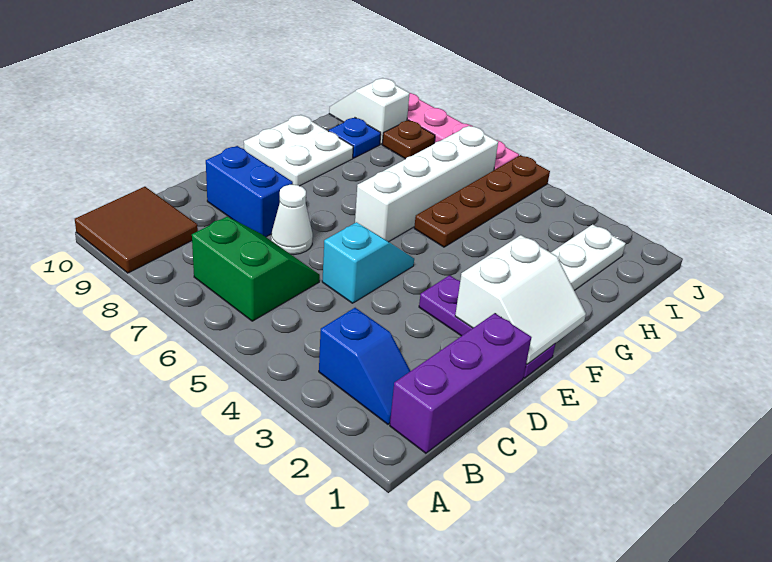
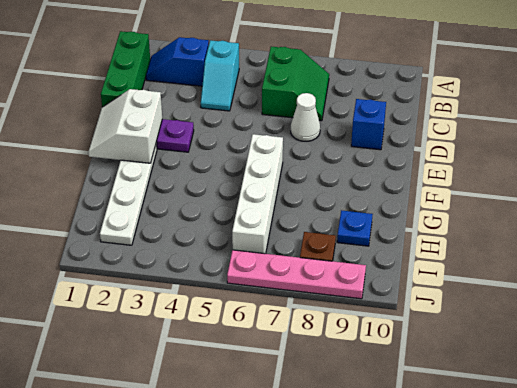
brown 2x2 tile [75,187,198,273] -> none
purple 1x3 brick [390,313,532,453] -> green 1x3 brick [101,31,150,107]
green 2x2 slope [192,217,320,321] -> green 2x2 slope turned to [262,47,329,121]
cyan 1x2 slope [322,222,414,303] -> cyan 1x2 slope moved to [201,40,239,111]
blue 1x2 brick [206,146,293,237] -> blue 1x1 brick [351,99,386,150]
white 2x2 plate [244,115,353,186] -> none
brown 1x4 plate [414,155,550,247] -> none
white 1x2 slope [329,78,410,144] -> none

